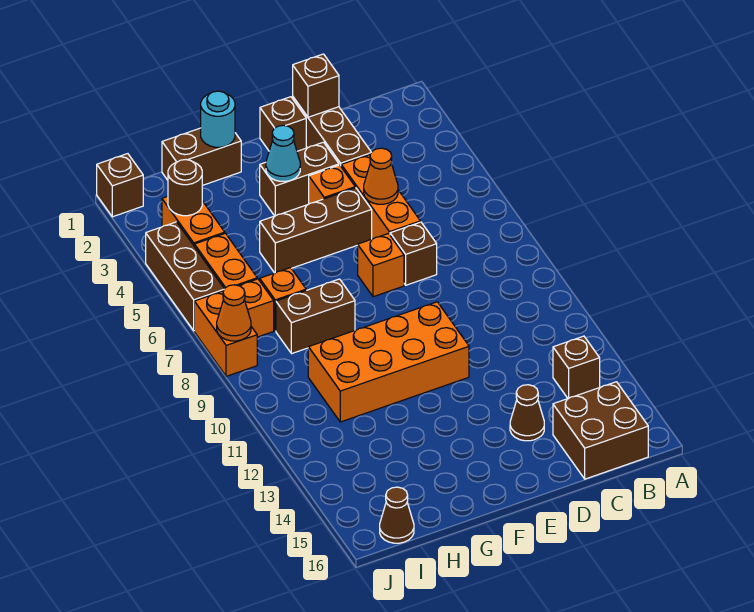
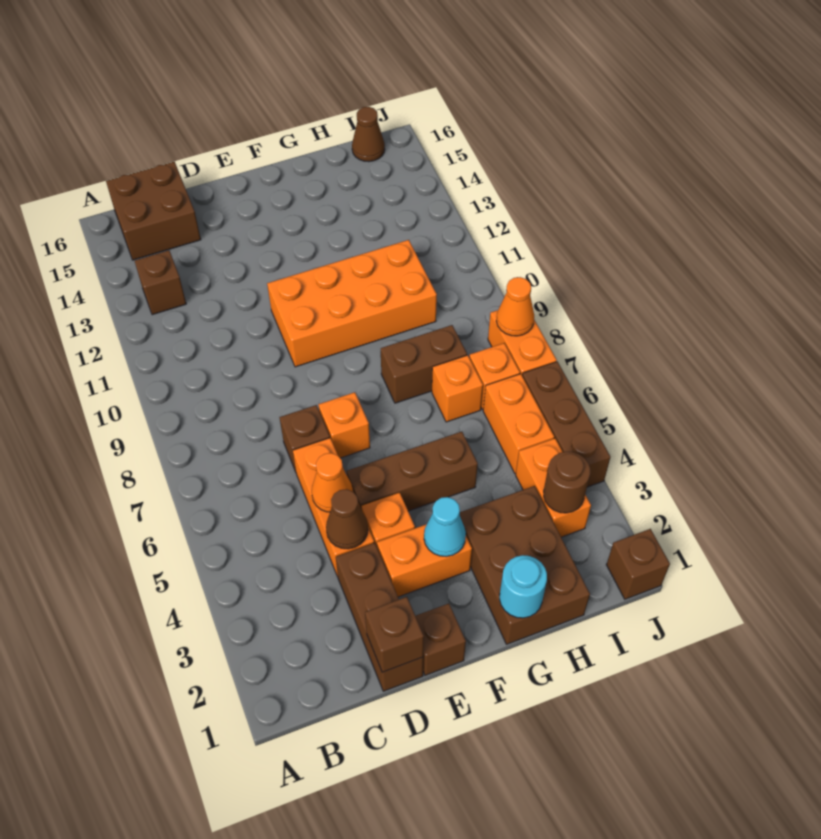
brown 1x1 cone [510,385,544,441] -> brown 1x1 cone moved to [326,489,368,549]
brown 1x2 brick [260,142,339,216] -> orange 1x2 brick [377,524,472,597]
brown 1x2 brick [162,128,241,185] -> brown 2x3 brick [460,486,590,644]

